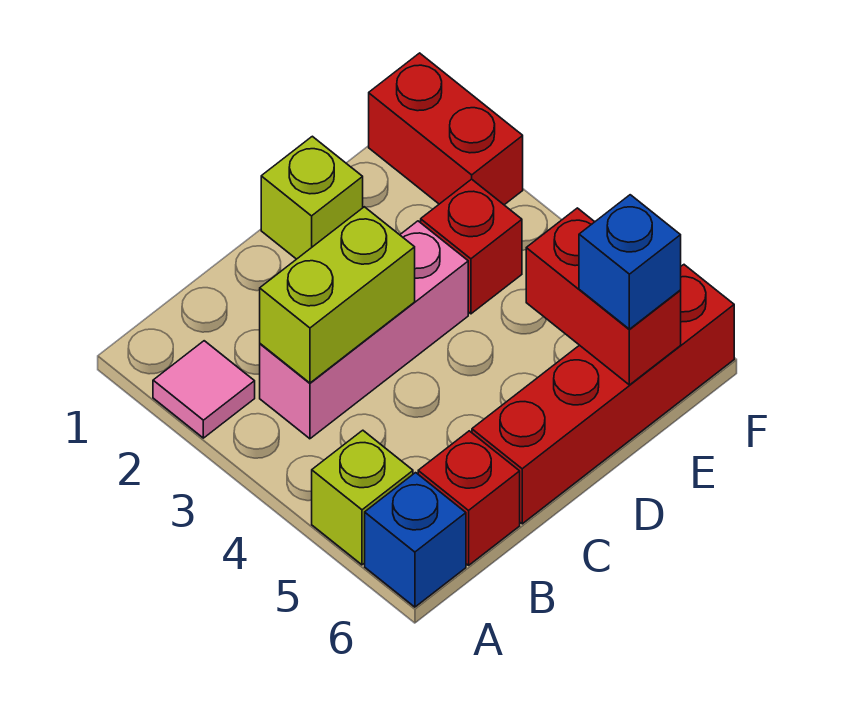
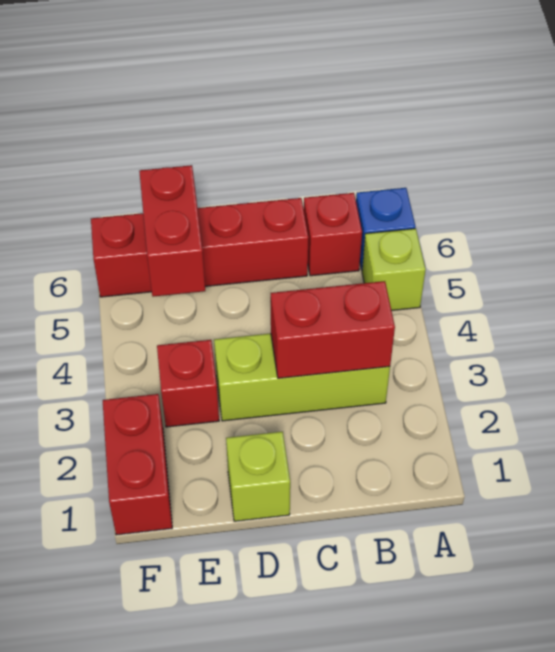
pink 1x1 tile [153,341,255,438] -> none
pink 1x3 brick [260,221,468,439] -> lime 1x3 brick [214,333,390,421]
lime 1x2 brick [260,207,415,383] -> red 1x2 brick [270,281,395,378]
blue 1x1 brick [579,195,681,329] -> none

